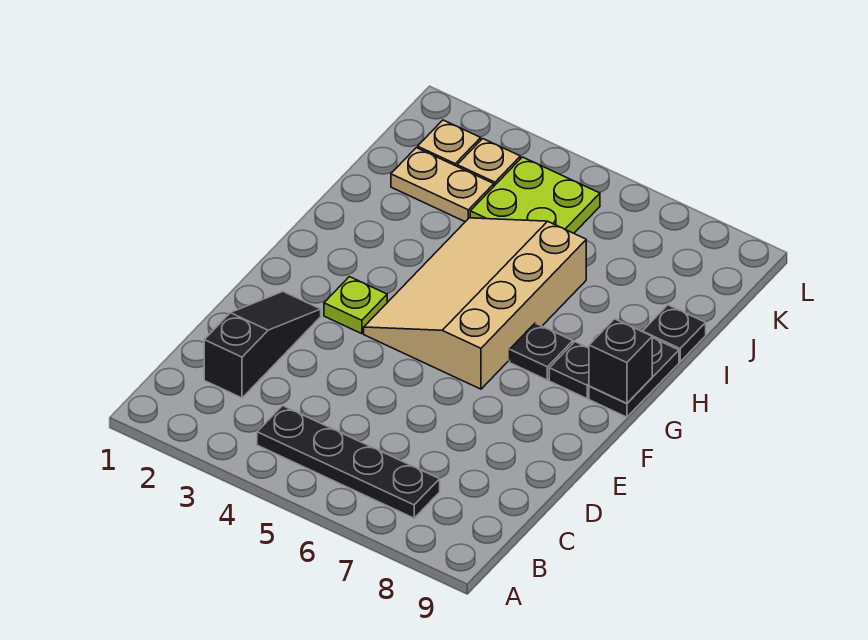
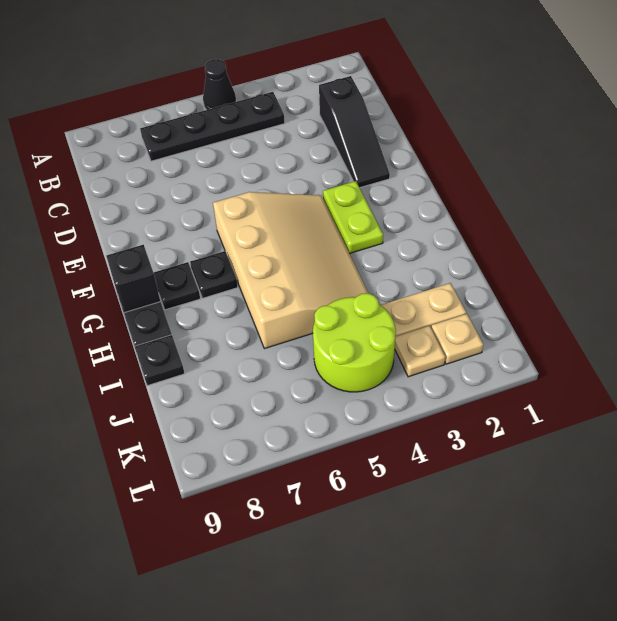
none -> black 1x1 cone [203,59,236,110]
lime 1x1 plate [324,277,387,334] -> lime 1x2 plate [323,181,383,254]
lime 2x2 plate [470,157,600,233] -> lime 2x2 round brick [313,293,396,392]

